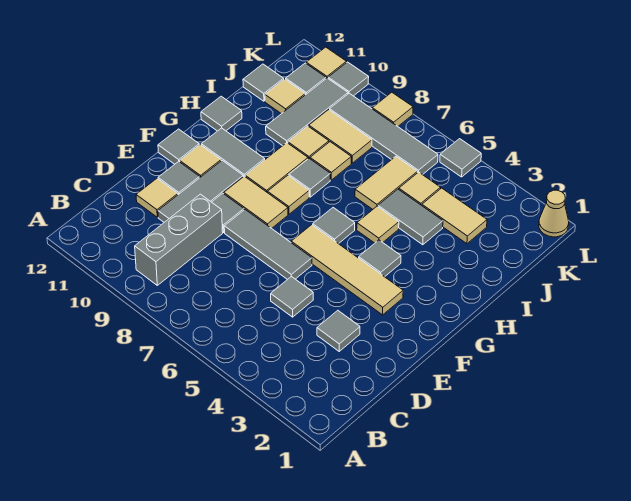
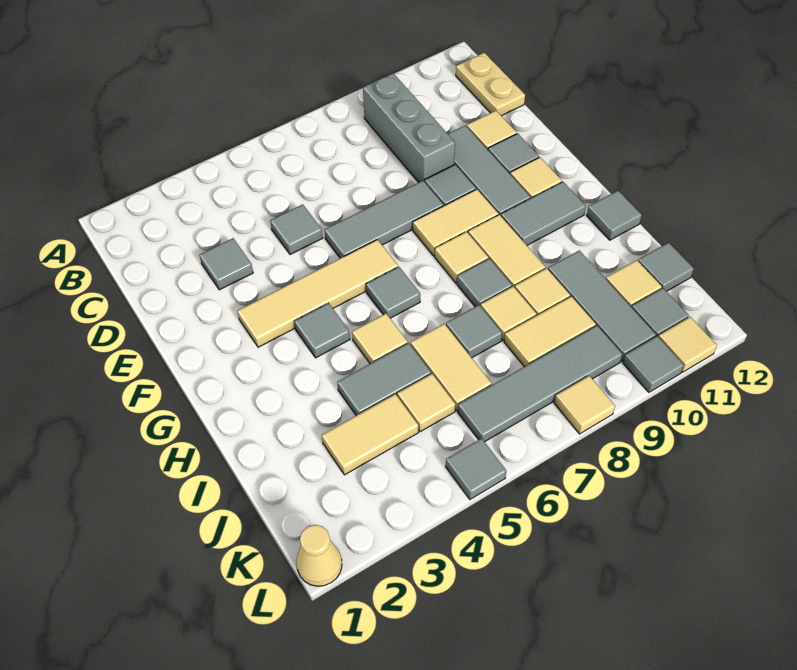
none -> tan 1x2 plate [456,53,525,116]
grey 1x1 tile [158,129,199,164] -> grey 1x1 tile moved to [446,305,502,358]

